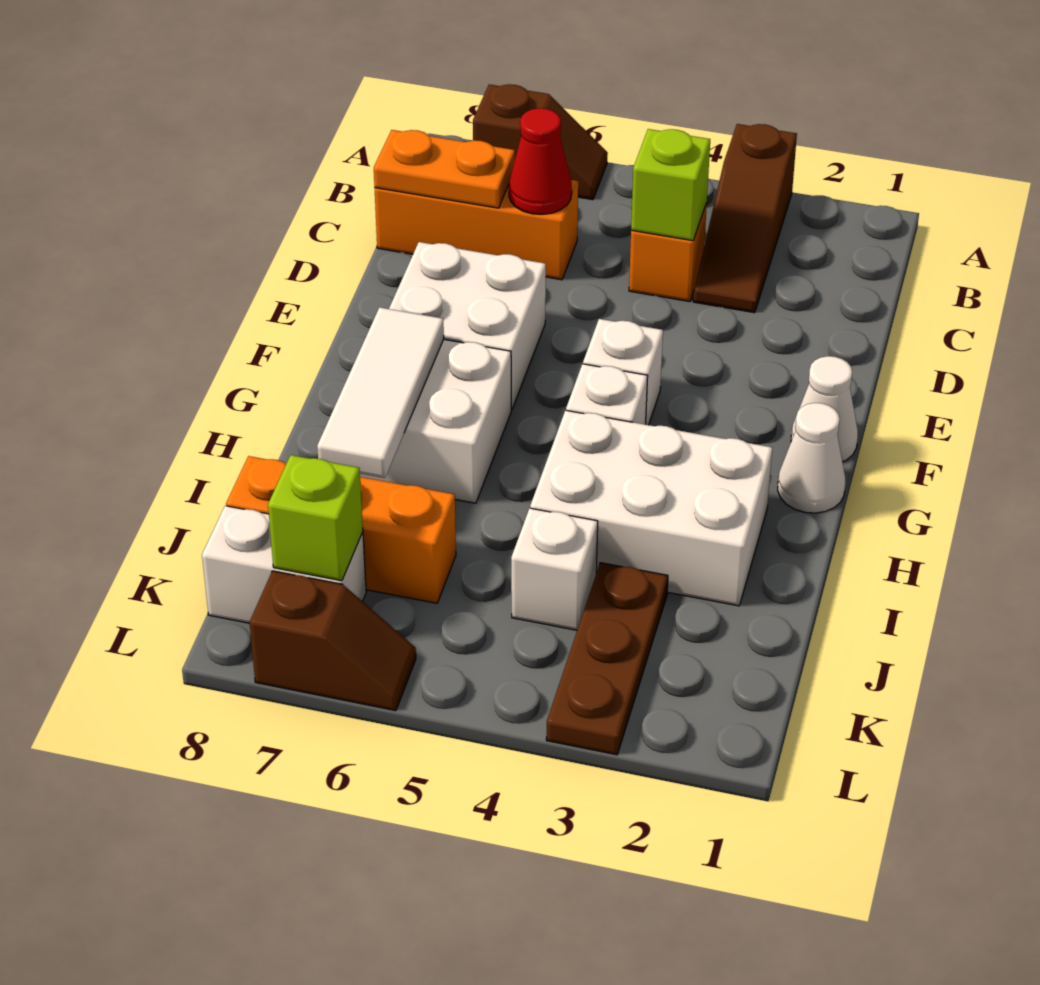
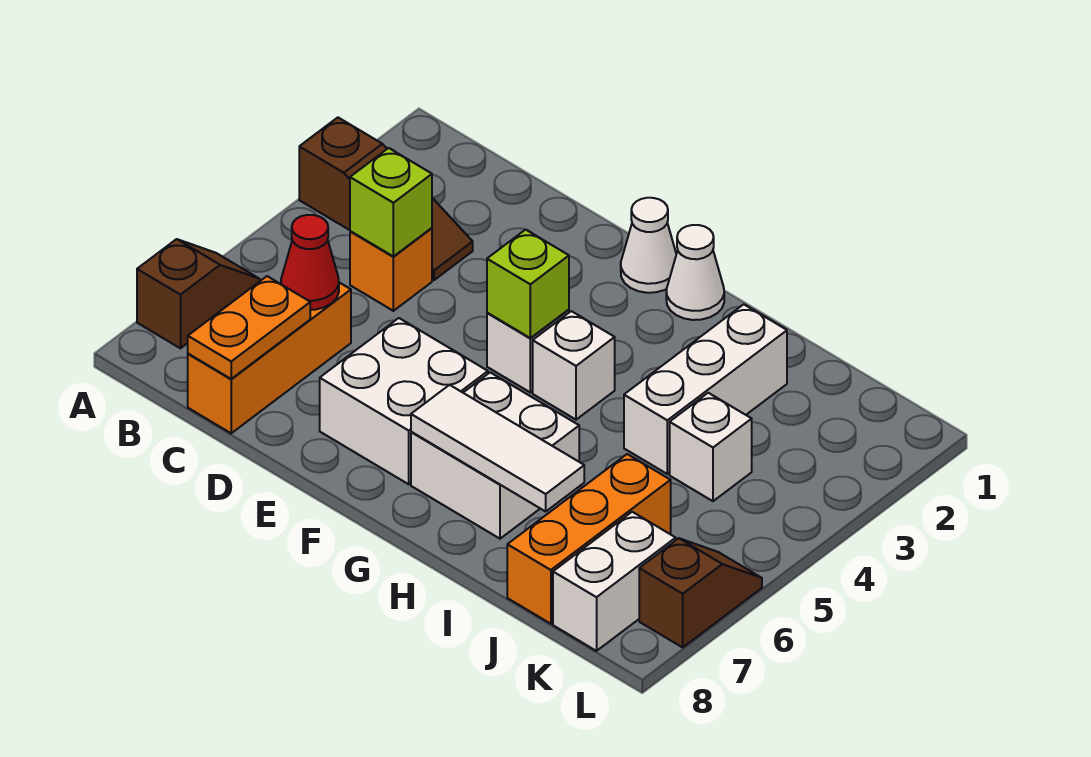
white 2x3 brick [530,410,772,606] -> white 1x3 brick [624,304,787,474]
brown 1x3 plate [546,563,668,755] -> none
lime 1x1 brick [268,455,363,581] -> lime 1x1 brick moved to [487,230,569,338]

